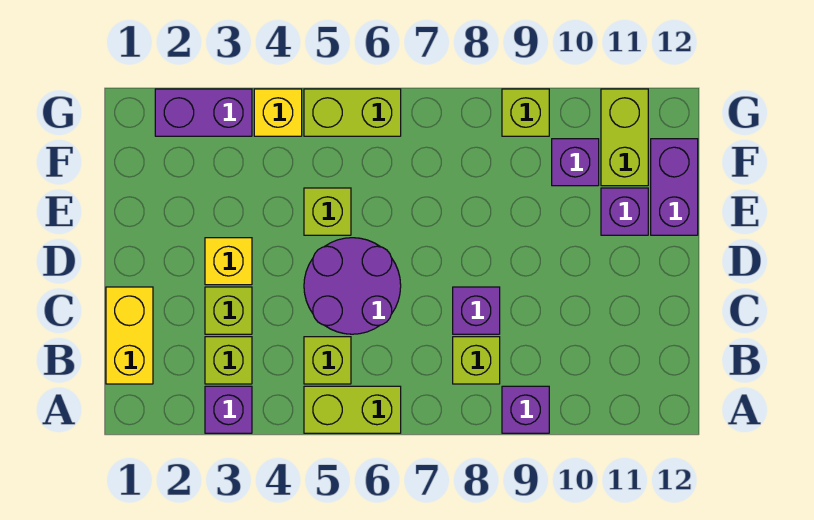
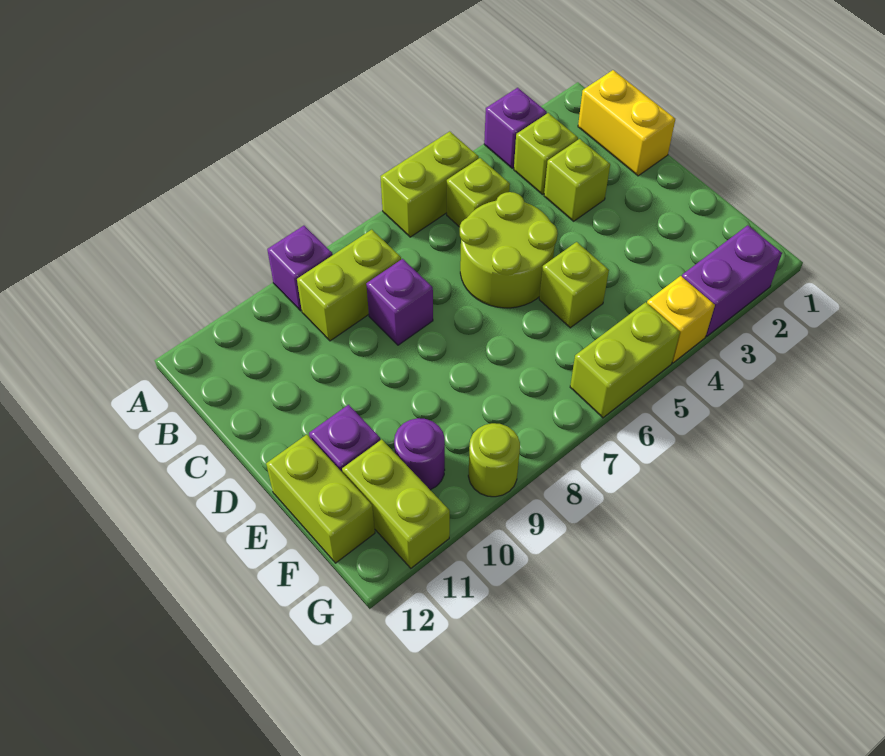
lime 1x1 brick [453,337,500,384] -> lime 1x2 brick [297,230,401,341]
purple 2x2 round brick [304,238,401,334] -> lime 2x2 round brick [460,192,558,308]
yellow 1x1 brick [205,238,252,285] -> none
purple 1x2 brick [651,139,698,235] -> lime 1x2 brick [266,435,375,563]
purple 1x1 brick [552,139,599,186] -> purple 1x1 round brick [394,418,445,490]
lime 1x1 brick [502,89,549,136] -> lime 1x1 round brick [468,423,520,497]

